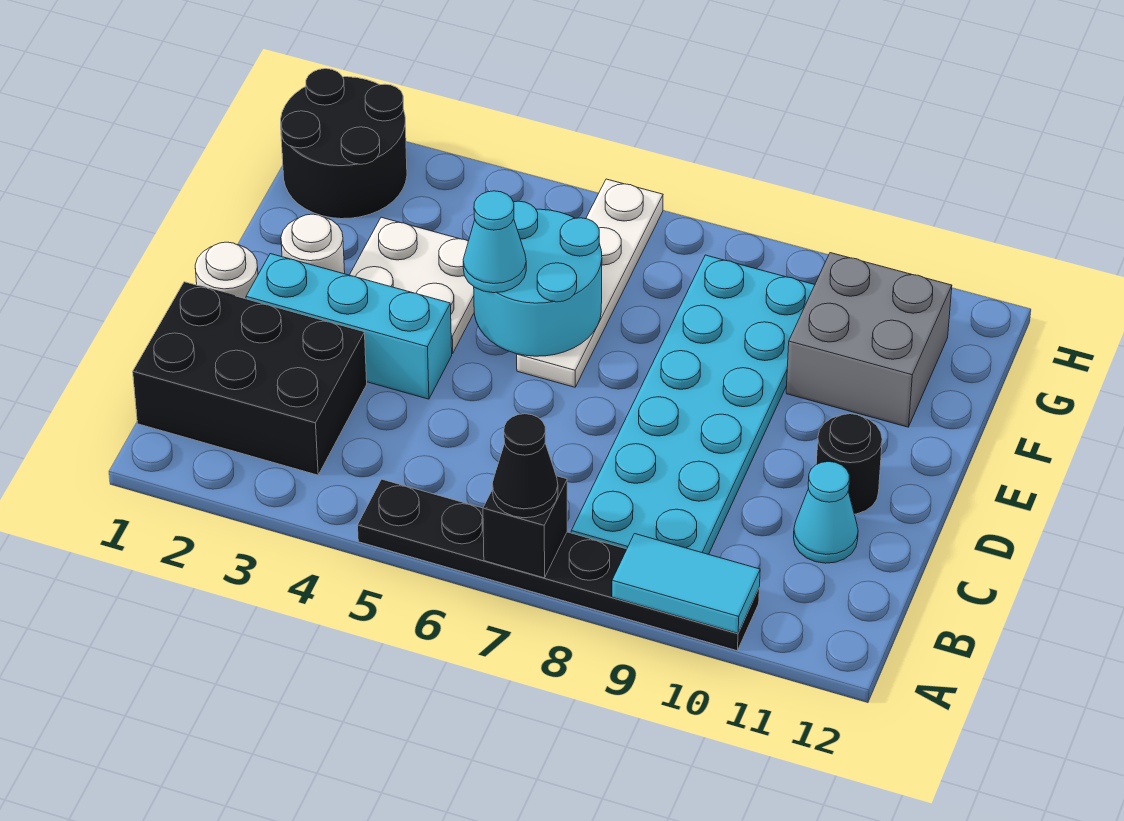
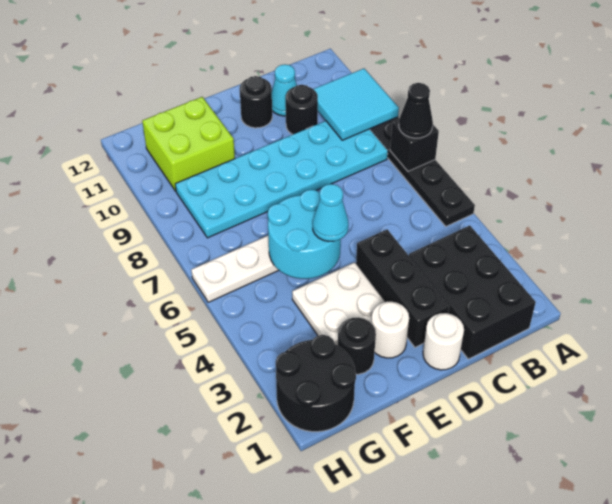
cyan 1x2 tile [612,534,760,633] -> cyan 2x2 tile [314,69,399,140]
none -> black 1x1 round brick [286,85,318,135]
cyan 1x3 brick [246,254,452,399] -> black 1x3 brick [356,229,449,347]
none -> black 1x1 round brick [338,318,376,374]
grey 2x2 brick [786,253,952,427] -> lime 2x2 brick [142,97,235,191]

